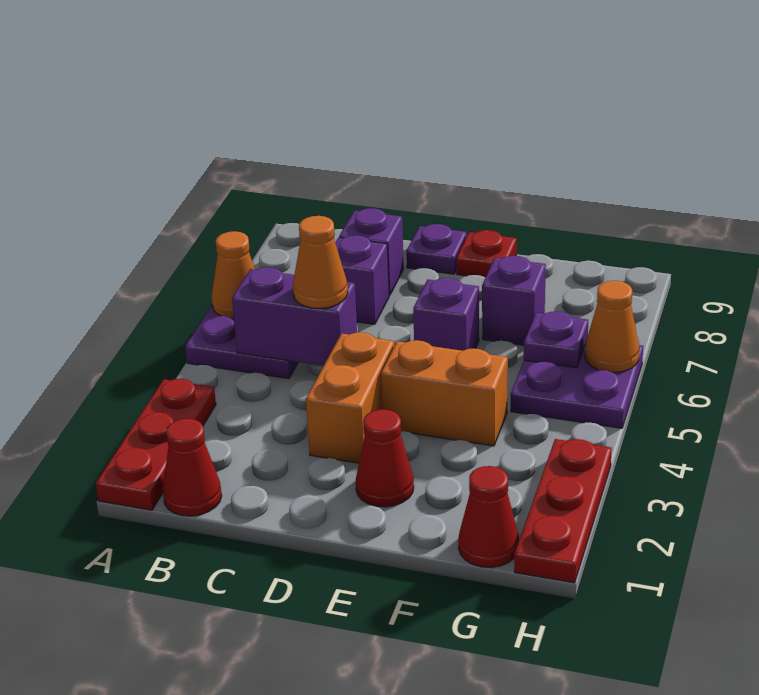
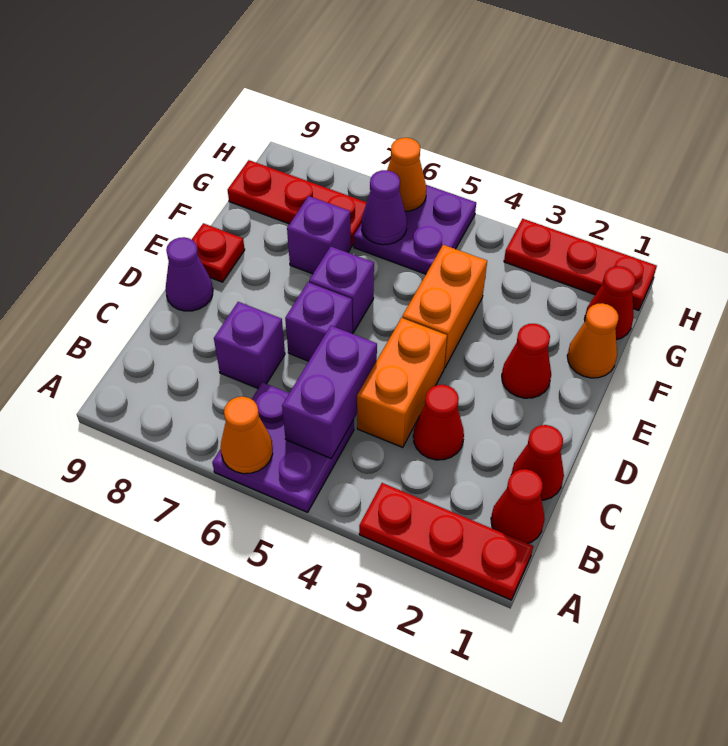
none -> red 1x1 cone [512,425,564,500]
none -> red 1x1 cone [413,385,464,460]
orange 1x1 cone [293,216,348,309] -> orange 1x1 cone moved to [567,303,618,378]
purple 1x1 brick [339,208,404,295] -> purple 1x1 brick moved to [285,282,352,361]
orange 1x2 brick [306,332,394,463] -> orange 1x2 brick turned to [357,318,447,447]
purple 1x1 plate [406,224,467,274] -> purple 1x1 cone [165,237,213,311]
purple 1x1 plate [524,311,588,368] -> purple 1x1 cone [362,170,407,245]
none -> red 1x3 plate [228,160,367,247]

